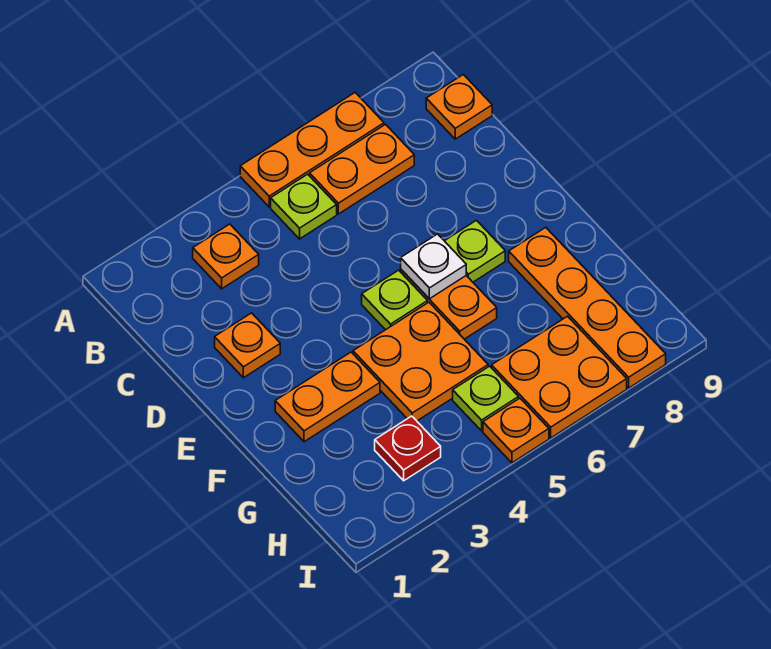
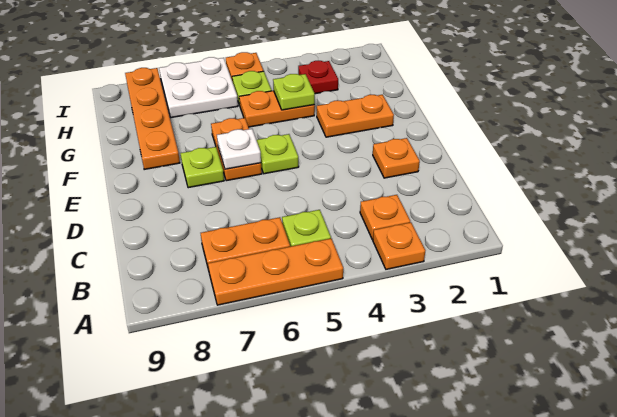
orange 1x1 plate [426,75,492,139] -> orange 1x1 plate moved to [373,222,425,269]
orange 2x2 plate [353,302,488,421] -> orange 1x2 plate [239,91,315,127]
none -> lime 1x1 plate [273,74,315,110]
orange 2x2 plate [492,316,627,438] -> white 2x2 plate [159,57,238,118]

